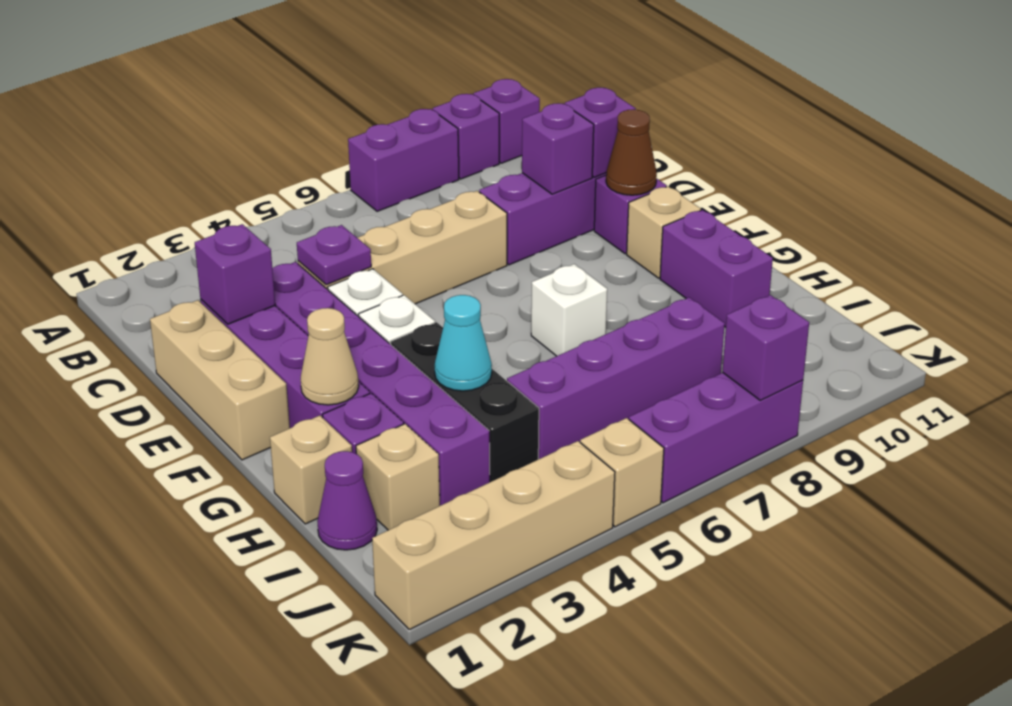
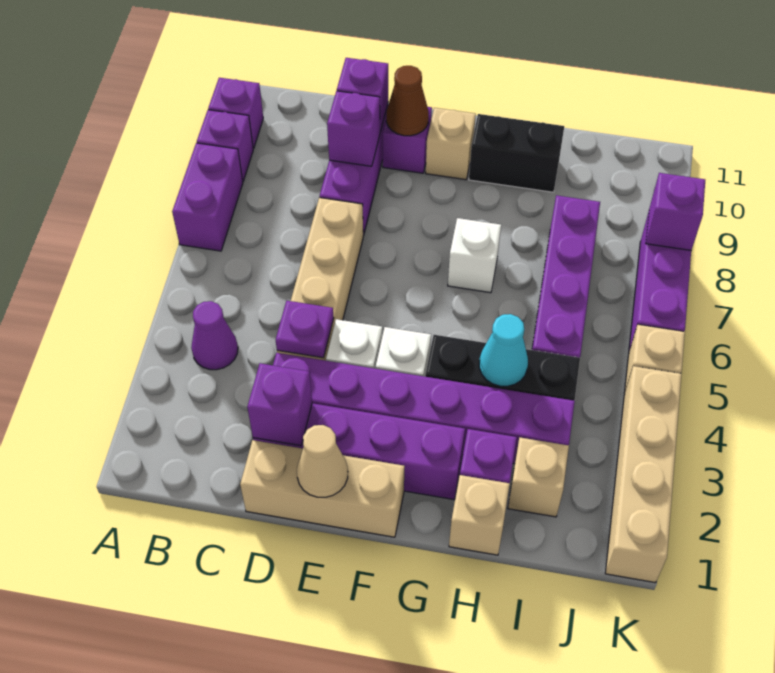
tan 1x1 cone [301,308,359,405] -> tan 1x1 cone moved to [297,425,348,497]
purple 1x2 brick [660,210,773,327] -> black 1x2 brick [469,114,564,192]
purple 1x1 cone [317,451,377,550] -> purple 1x1 cone moved to [191,301,238,370]

